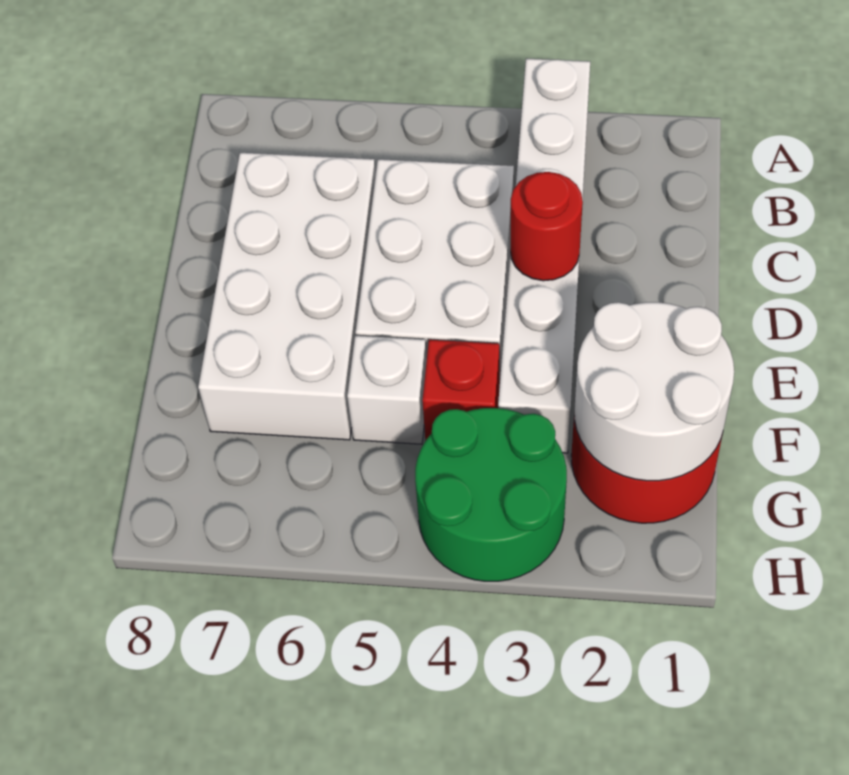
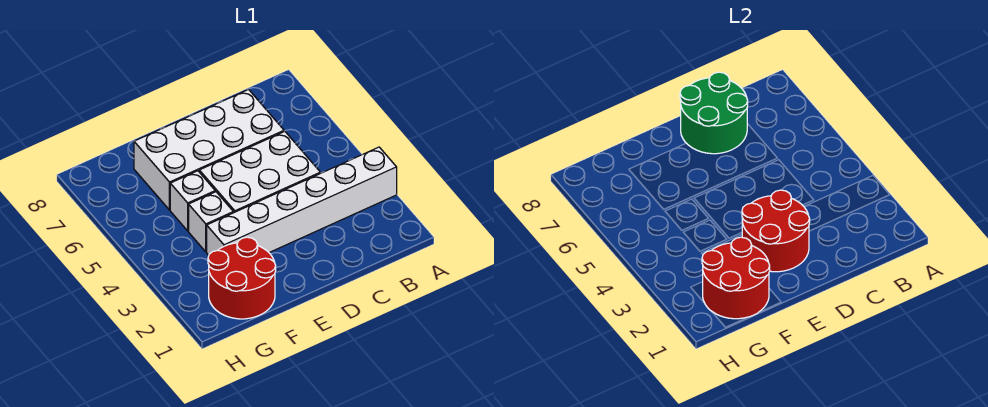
red 1x1 round brick [510,172,583,281] -> red 2x2 round brick [742,190,810,272]
white 2x2 round brick [574,302,734,481] -> red 2x2 round brick [702,237,770,319]
red 1x1 brick [422,340,500,441] -> white 1x1 brick [189,192,233,252]
green 2x2 round brick [415,408,567,581] -> green 2x2 round brick moved to [680,72,748,154]

